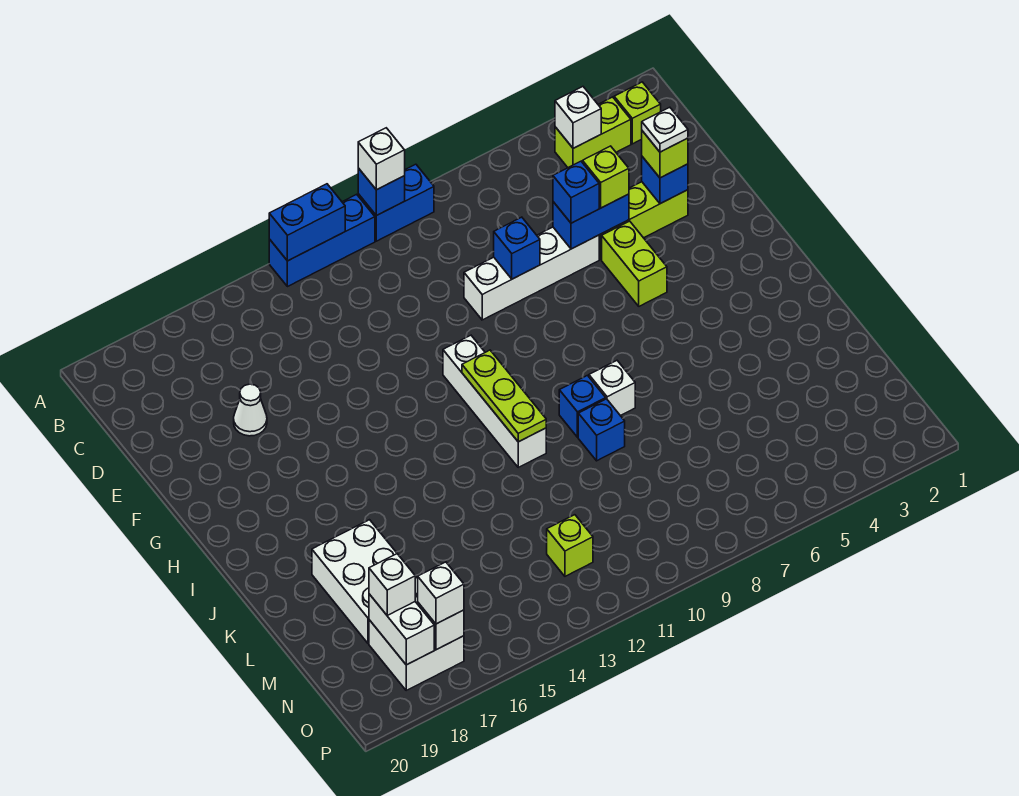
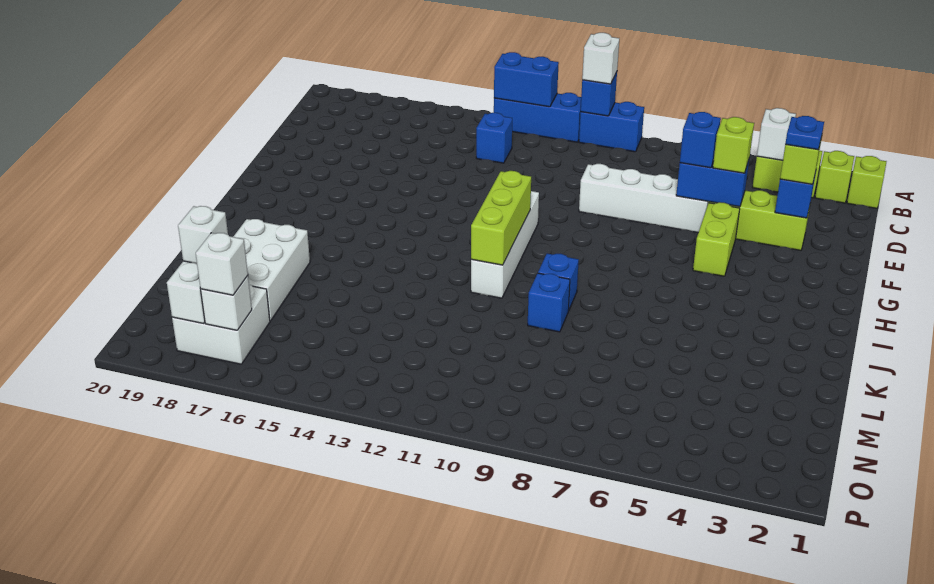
white 1x1 plate [642,107,688,152] -> blue 1x1 plate [785,116,824,150]
blue 1x1 brick [494,217,540,279] -> blue 1x1 brick moved to [476,113,512,163]
white 1x1 cone [234,384,267,436] -> none
lime 1x3 plate [462,350,546,442] -> lime 1x3 brick [471,171,531,265]
white 1x1 brick [589,361,635,416] -> none
lime 1x1 brick [547,515,593,576] -> lime 1x1 brick moved to [847,156,887,208]

